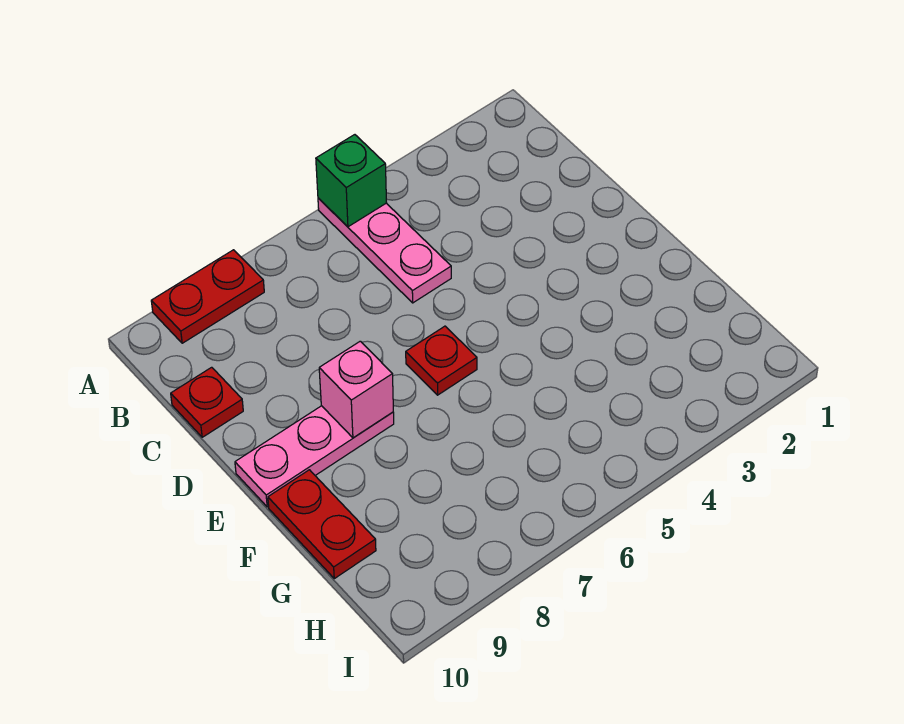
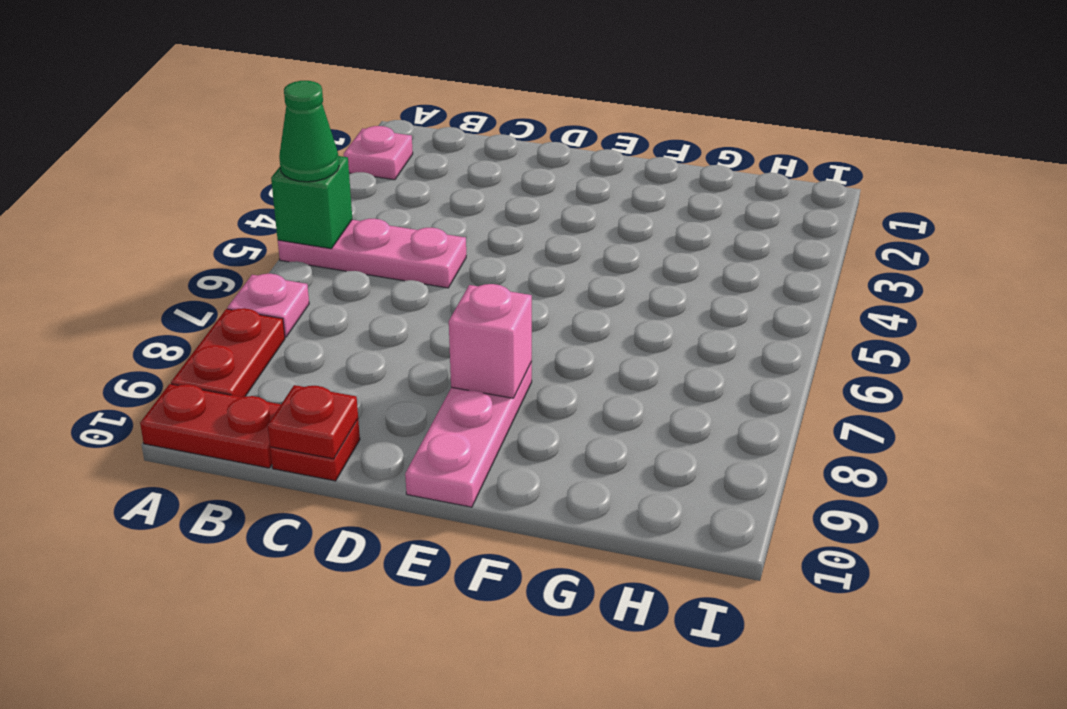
none -> pink 1x1 plate [344,126,413,180]
none -> green 1x1 cone [279,81,339,182]
none -> pink 1x1 plate [227,274,309,337]
red 1x1 plate [406,326,477,395] -> red 1x1 plate moved to [268,385,358,459]
red 1x2 plate [268,470,376,579] -> red 1x2 plate moved to [140,384,281,468]

